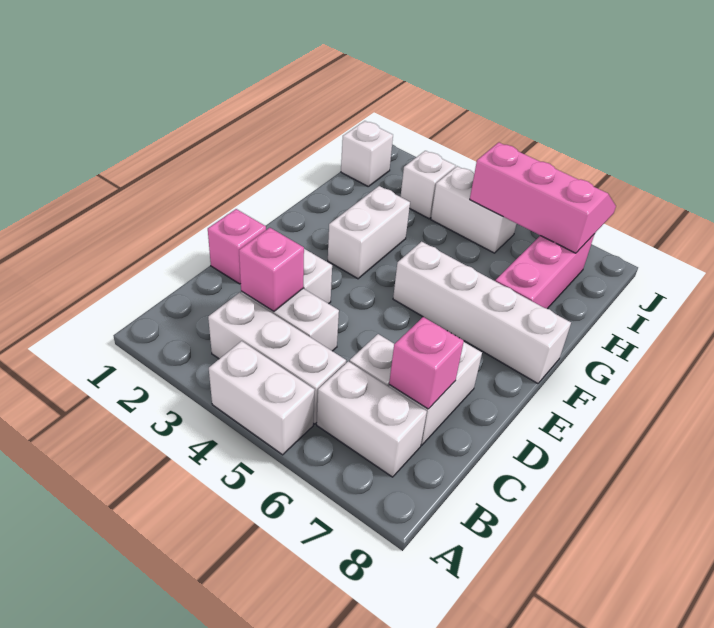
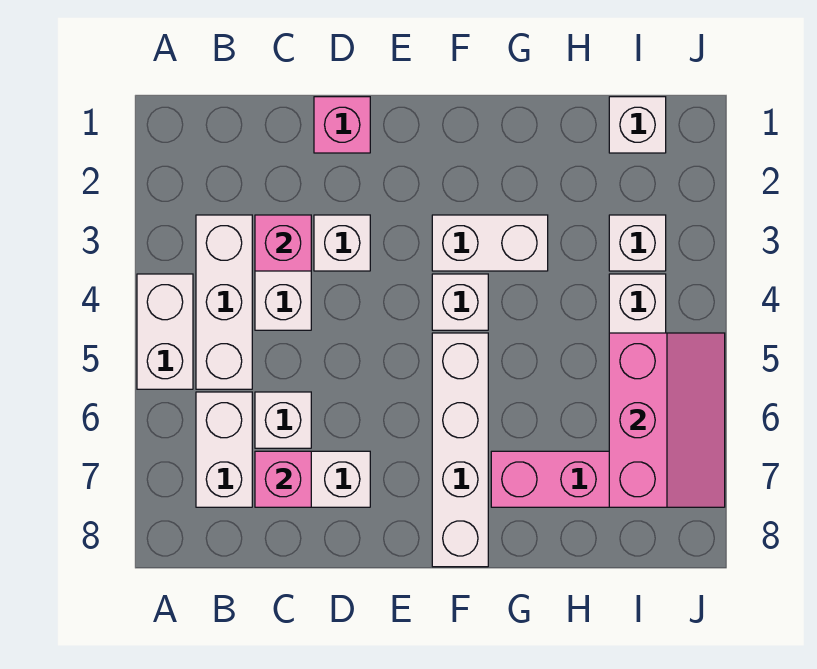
none -> white 1x1 brick [432,274,488,330]

